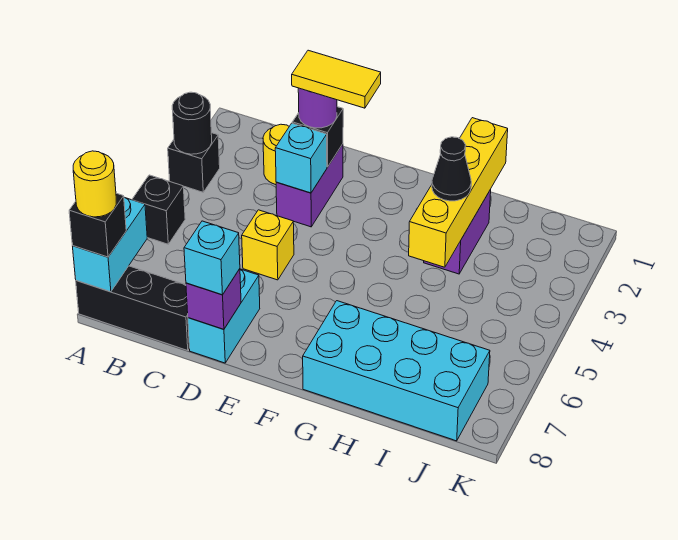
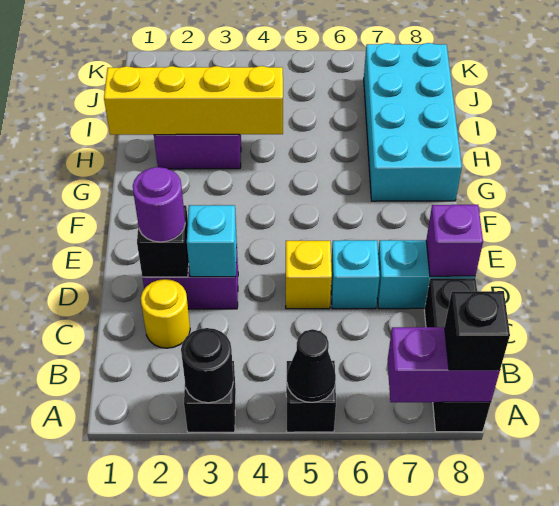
cyan 1x2 brick [73,197,147,292] -> purple 1x2 brick [388,327,500,402]
yellow 1x1 round brick [73,151,116,217] -> none
yellow 1x2 tile [292,50,381,108] -> none
cyan 1x1 brick [184,221,240,295] -> cyan 1x1 brick moved to [331,240,380,309]
black 1x1 cone [432,137,471,201] -> black 1x1 cone moved to [287,329,336,402]

